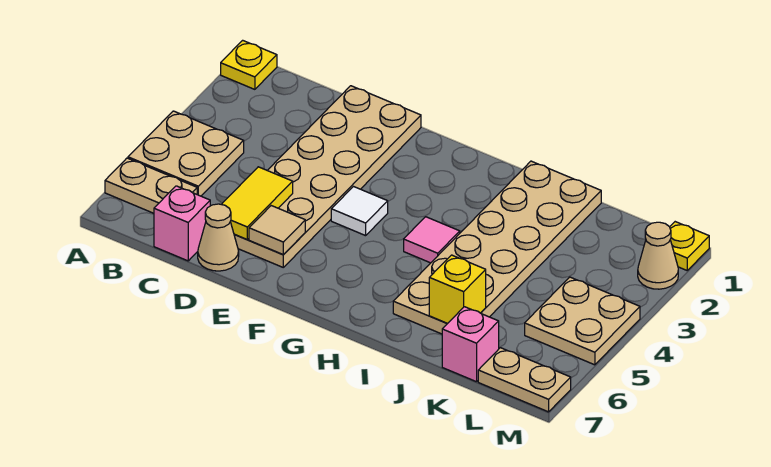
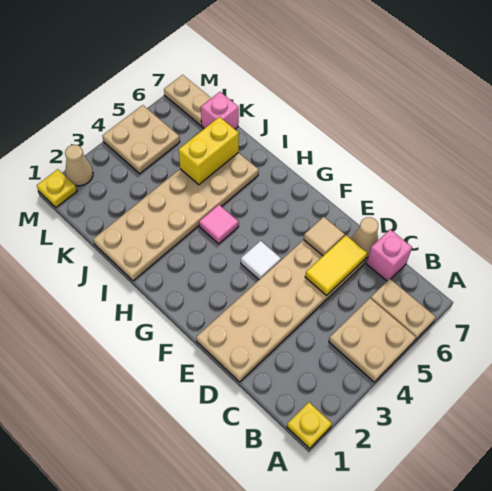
yellow 1x1 brick [429,255,486,323] -> yellow 1x2 brick [178,117,239,185]

